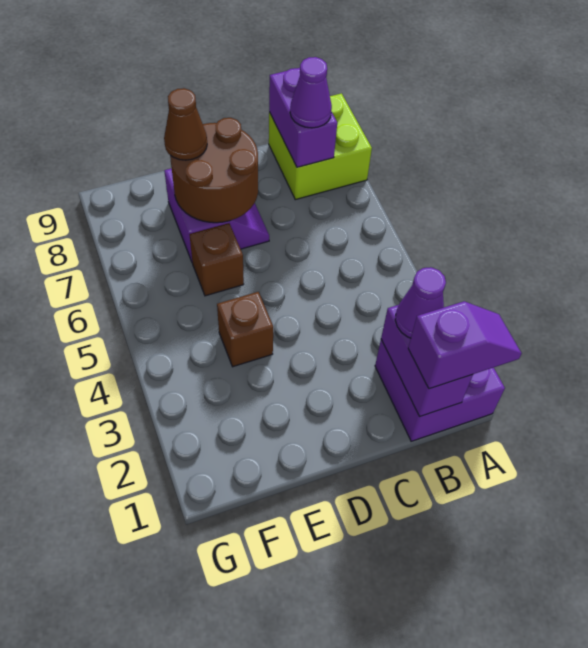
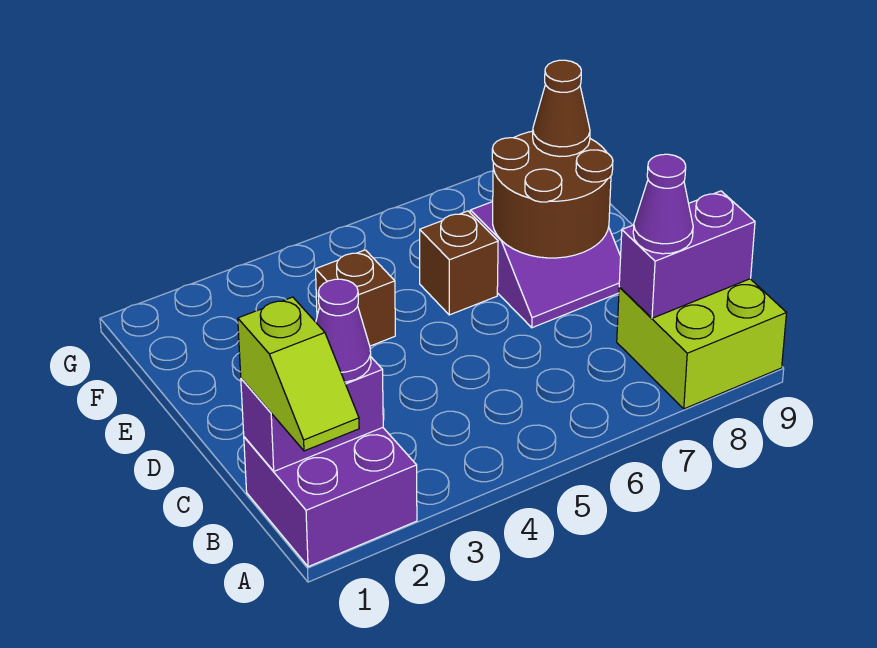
purple 1x2 slope [408,301,522,389] -> lime 1x2 slope [238,297,359,451]

